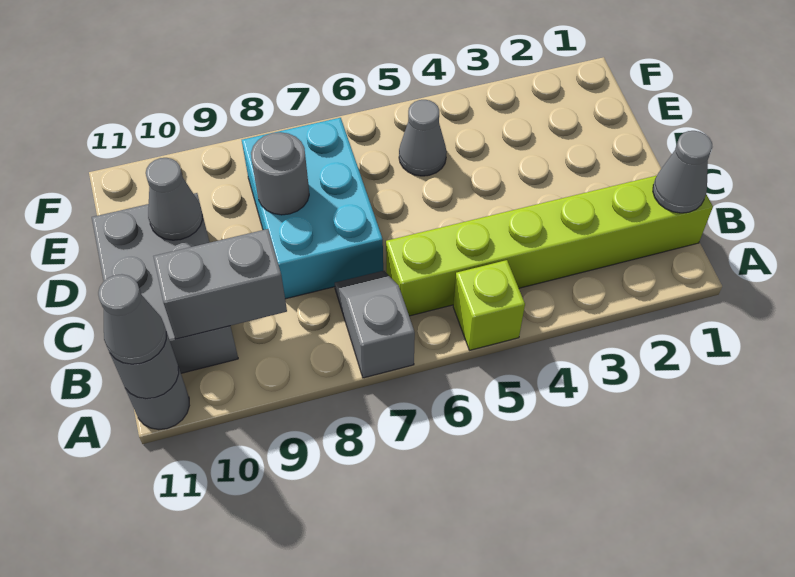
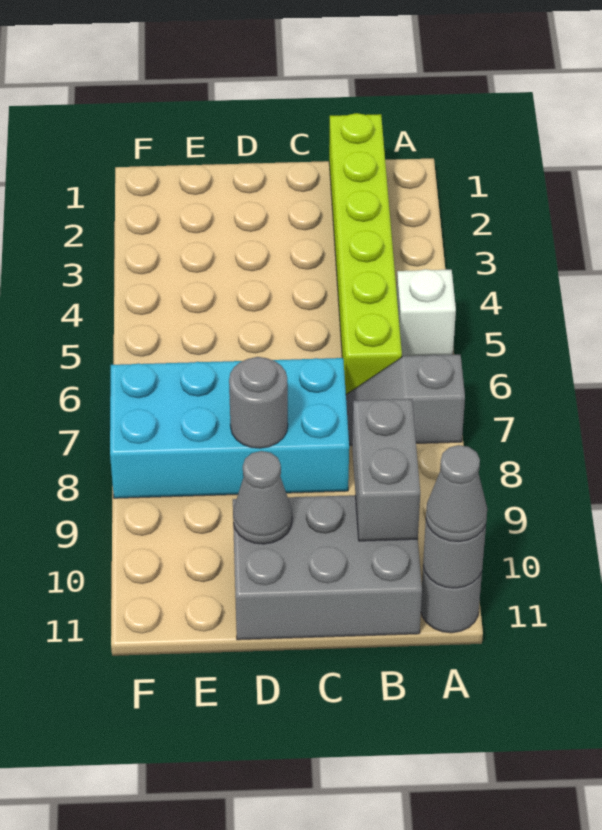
lime 1x1 brick [453,260,525,350] -> white 1x1 brick [397,269,456,357]
grey 1x1 cone [653,131,712,213] -> none
cyan 2x3 brick [242,118,383,299] -> cyan 2x4 brick [110,358,349,498]
grey 1x1 cone [399,100,447,176] -> none

